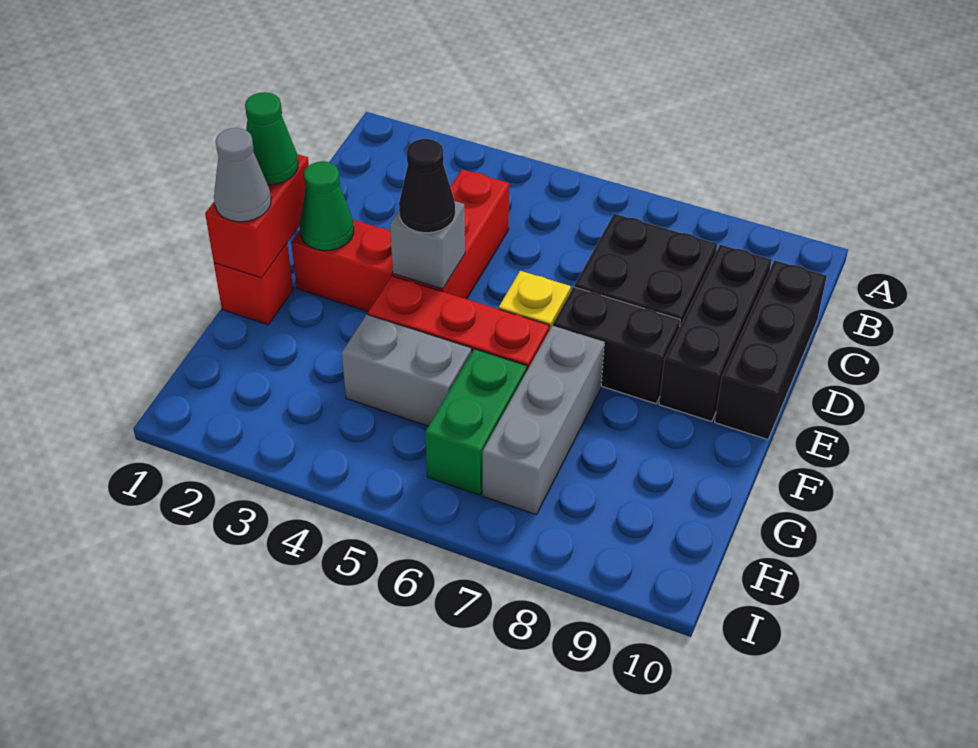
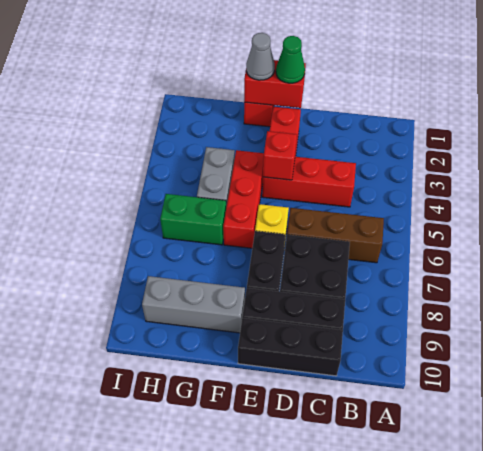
none -> brown 1x3 brick [287,208,384,263]
green 1x1 cone [300,161,354,251] -> none
grey 1x1 brick [390,201,465,289] -> red 1x1 brick [263,131,297,180]
black 1x1 cone [399,139,455,233] -> none
grey 1x3 brick [483,326,604,515] -> grey 1x3 brick moved to [142,276,245,333]

